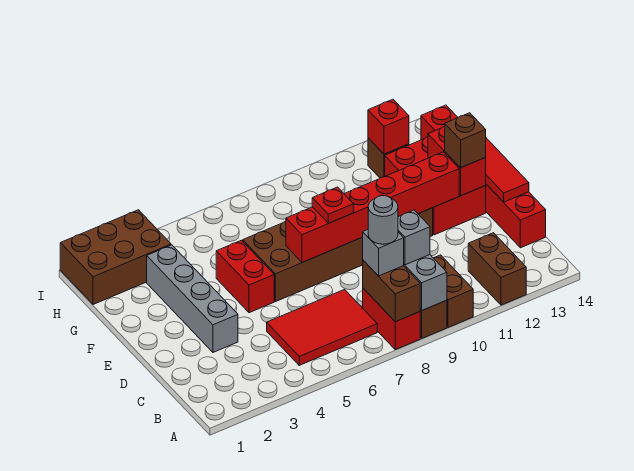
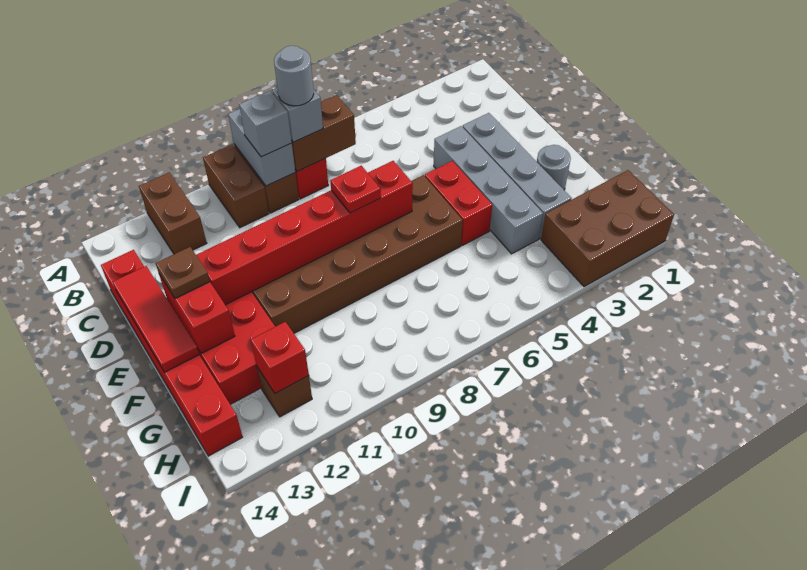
brown 1x2 brick [363,260,420,322] -> brown 1x2 brick turned to [291,95,356,171]
red 2x3 tile [267,290,377,365] -> none
none -> grey 1x4 brick [434,126,543,254]
brown 1x1 brick [445,113,486,168] -> brown 1x1 plate [155,247,210,298]
none -> grey 1x1 round brick [537,145,571,190]

